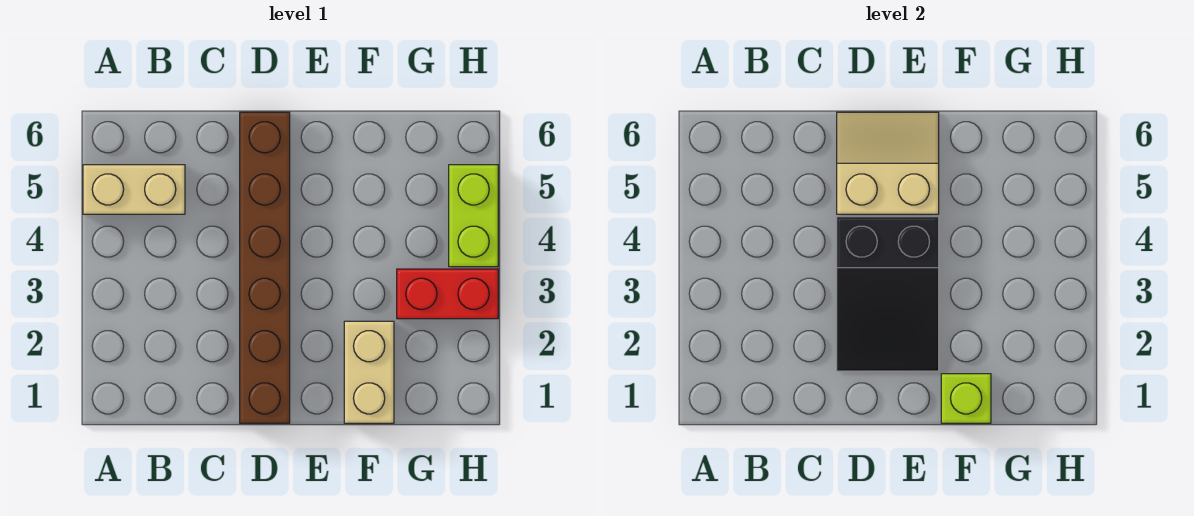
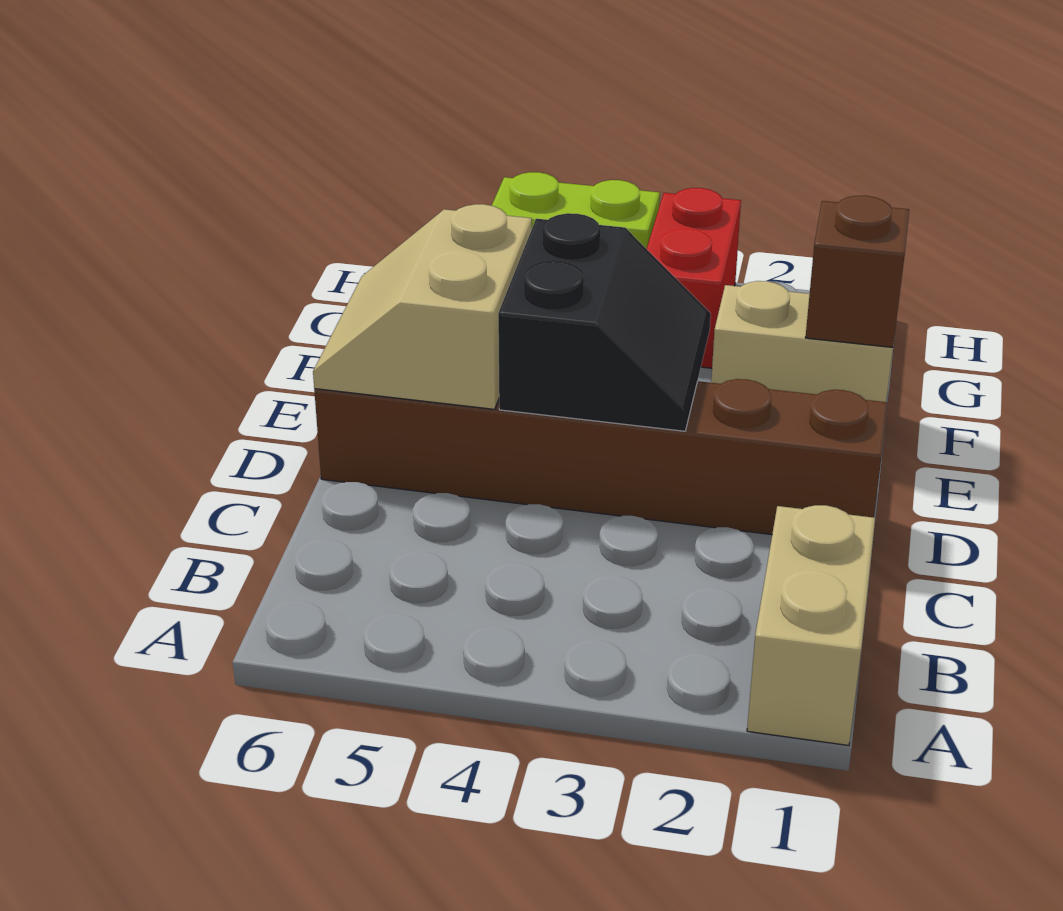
tan 1x2 brick [83,165,185,214] -> tan 1x2 brick moved to [747,505,875,745]
black 2x3 slope [837,217,939,371] -> black 2x2 slope [498,213,711,431]
lime 1x1 brick [941,374,991,423] -> brown 1x1 brick [805,196,909,347]

